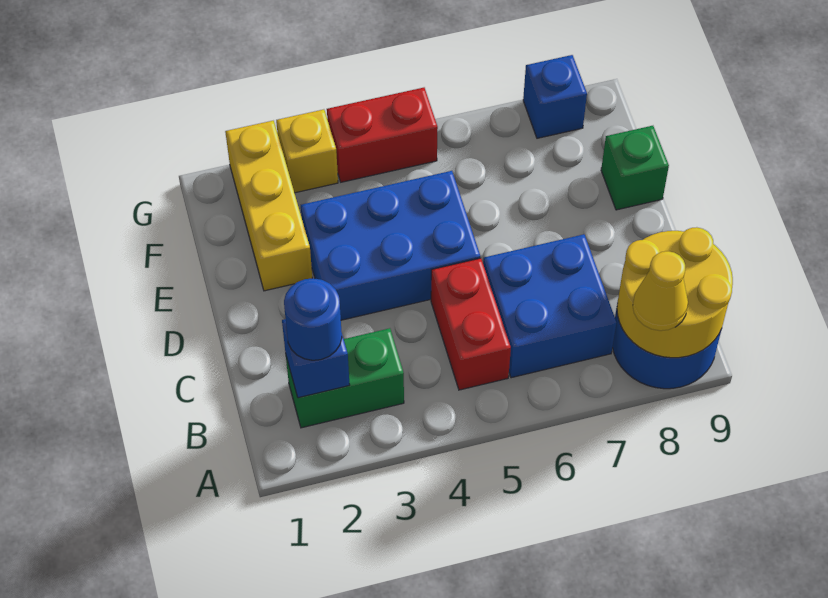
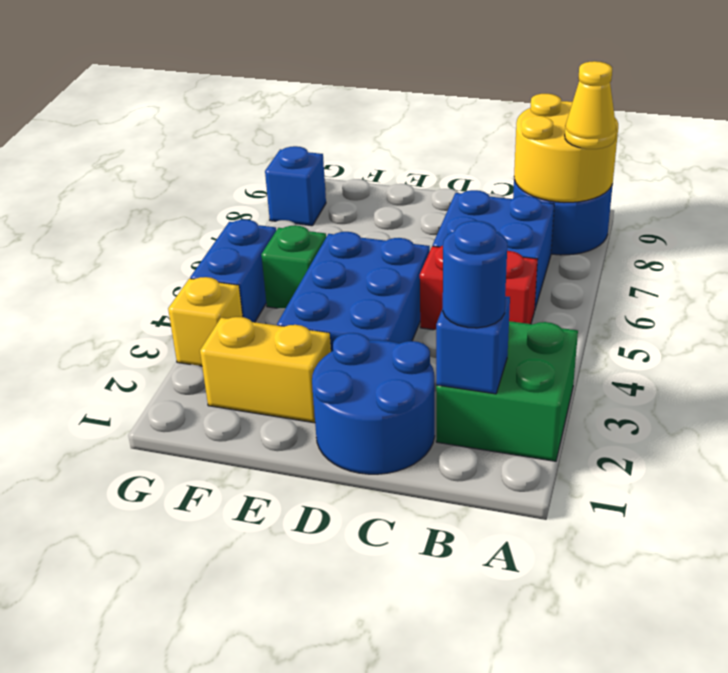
green 1x2 brick [286,328,404,428] -> green 2x2 brick [436,321,578,461]
none -> blue 2x2 round brick [312,333,435,474]
yellow 1x3 brick [225,121,312,291] -> yellow 1x2 brick [200,317,331,423]
green 1x1 brick [601,126,669,210] -> green 1x1 brick moved to [261,225,326,308]
red 1x2 brick [327,88,438,182] -> blue 1x2 brick [190,220,276,322]

